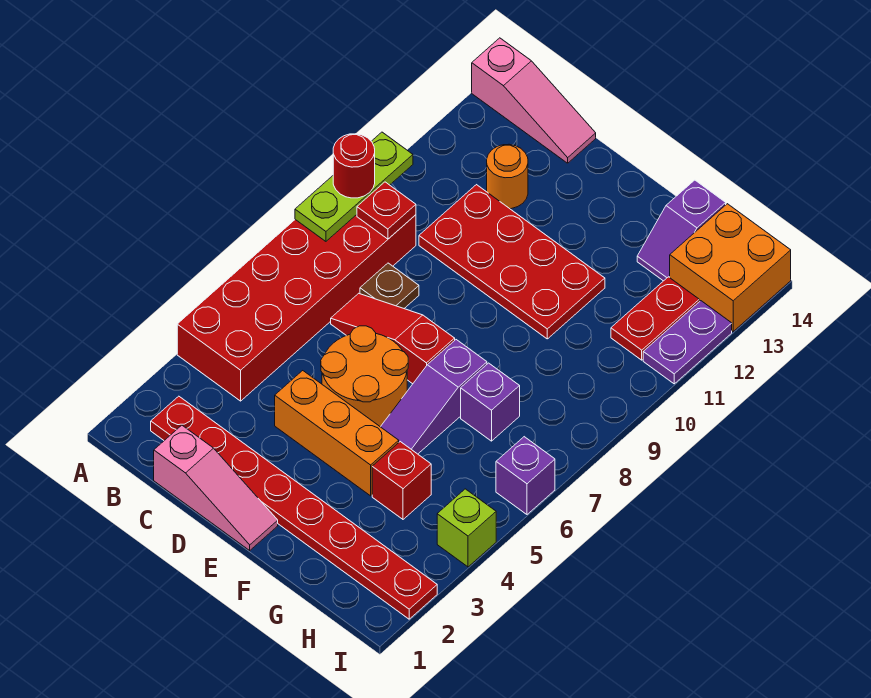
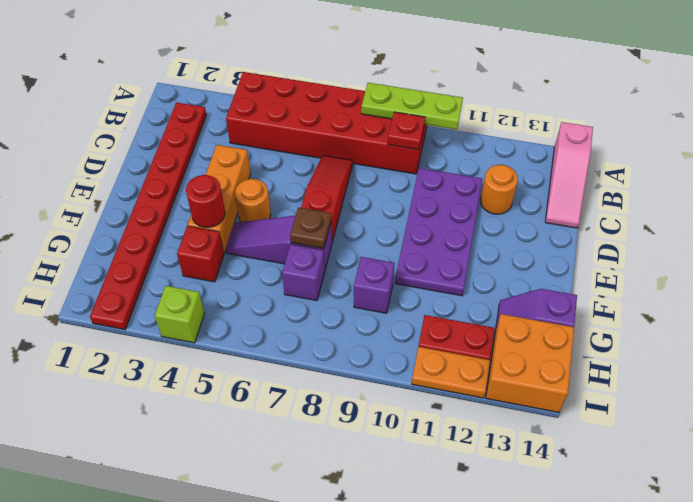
red 1x1 round brick [333,134,375,198] -> red 1x1 round brick moved to [186,175,225,227]
pink 1x3 slope [154,425,278,550] -> none
brown 1x1 plate [360,263,419,308] -> brown 1x1 plate moved to [290,207,331,248]
red 2x4 plate [419,185,605,339] -> purple 2x4 plate [395,168,482,296]
orange 2x2 round brick [321,326,408,427] -> orange 1x1 round brick [235,179,271,222]
purple 1x1 brick [496,437,555,514] -> purple 1x1 brick moved to [354,257,395,313]
purple 1x2 plate [643,301,732,384] -> orange 1x2 plate [412,347,490,398]

